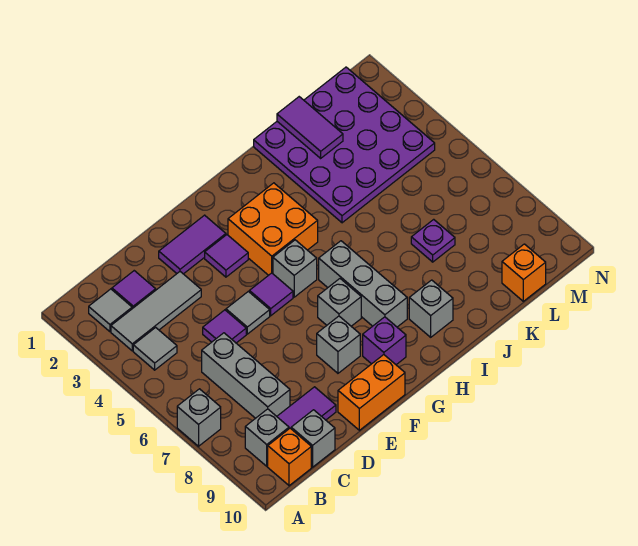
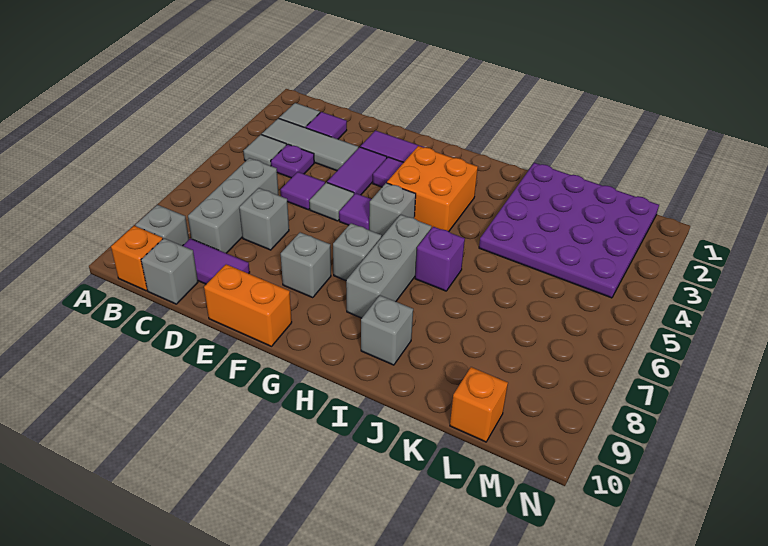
grey 1x1 brick [177,389,221,446] -> grey 1x1 brick moved to [239,188,289,250]
purple 1x1 brick [363,317,406,365] -> purple 1x1 brick moved to [415,227,465,291]
purple 1x2 tile [277,97,343,158] -> purple 1x2 tile moved to [327,147,387,195]
purple 1x1 plate [411,219,455,262] -> purple 1x1 plate moved to [271,144,314,178]

